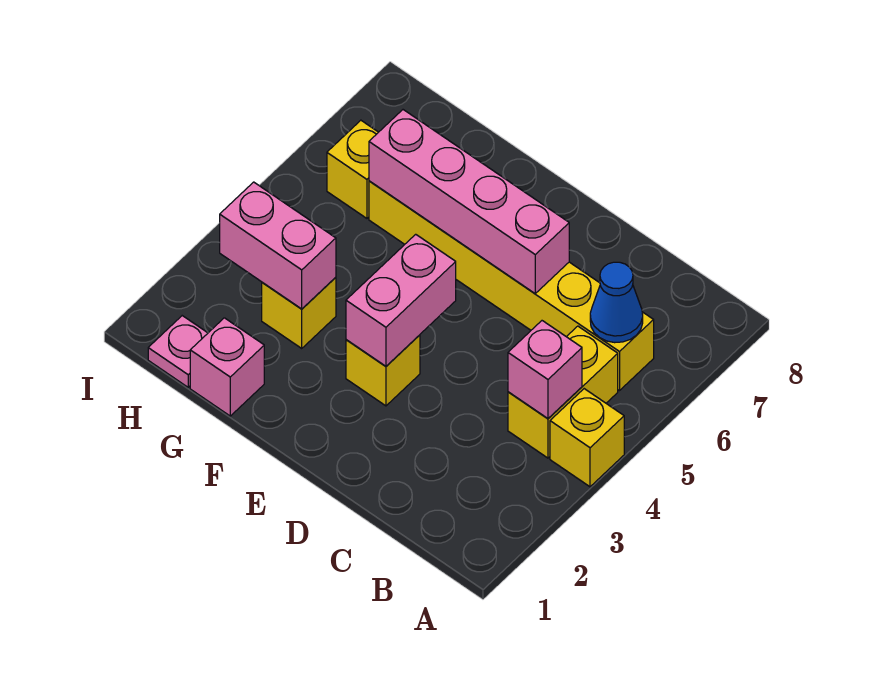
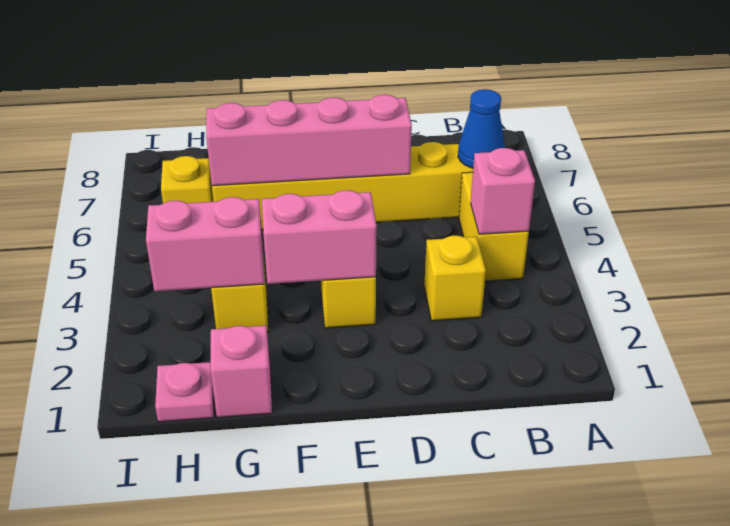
yellow 1x1 brick [550,389,624,487] -> yellow 1x1 brick moved to [424,236,486,321]
pink 1x2 brick [346,234,456,366] -> pink 1x2 brick turned to [262,190,377,284]

